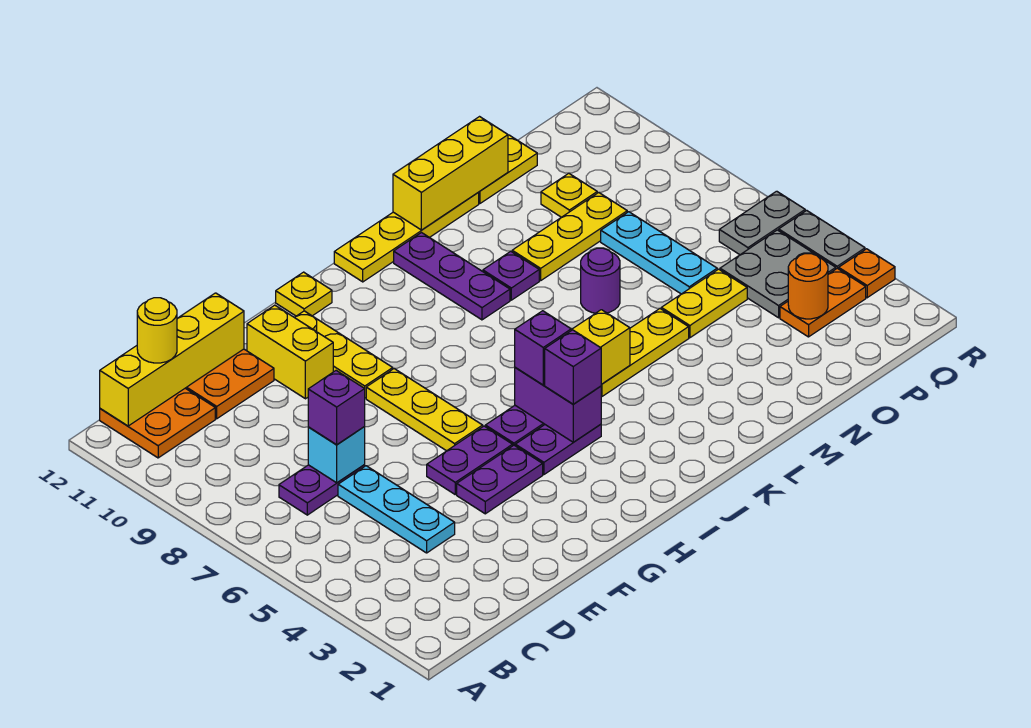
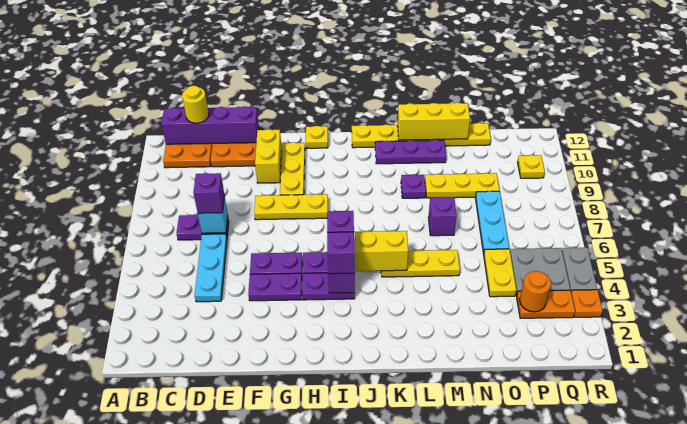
yellow 1x4 brick [100,293,244,426] -> purple 1x4 brick [161,106,259,144]
yellow 1x3 plate [366,369,483,451] -> yellow 1x3 plate turned to [254,194,328,220]
purple 1x3 plate [394,233,510,320] -> purple 1x3 plate turned to [375,140,446,164]
purple 1x1 round brick [581,248,620,313] -> purple 1x1 brick [428,197,457,236]
yellow 1x2 plate [661,269,747,338] -> yellow 1x2 plate turned to [484,249,516,297]
yellow 1x1 plate [541,173,597,217] -> yellow 1x1 plate moved to [518,155,545,178]
grey 1x2 plate [719,191,805,255] -> none

